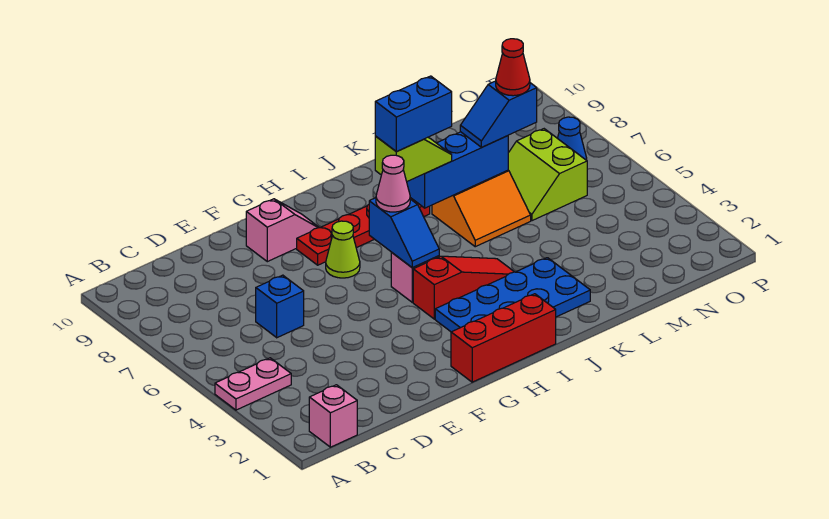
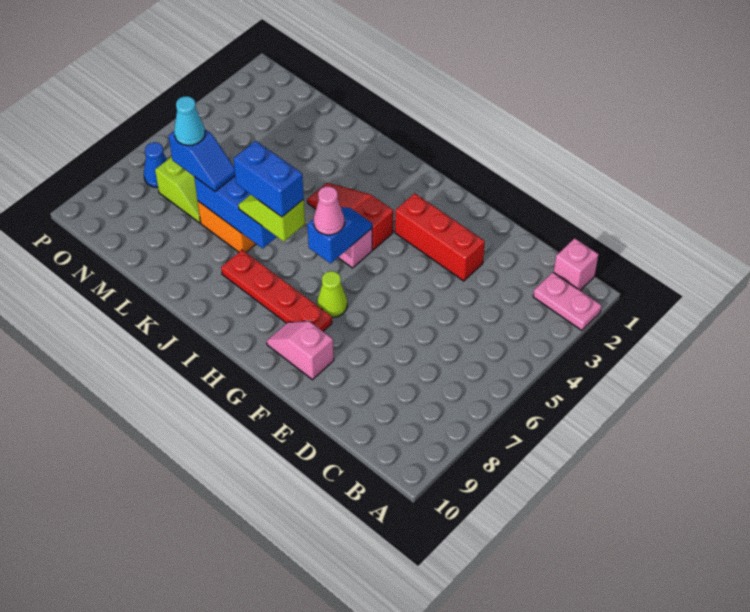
pink 1x2 plate [215,358,291,410] -> pink 1x2 plate moved to [533,272,602,330]
blue 1x1 brick [256,275,304,338] -> none
red 1x3 brick [451,294,556,382] -> red 1x3 brick moved to [395,193,485,281]
blue 2x4 plate [435,258,590,332] -> none
red 1x1 cone [496,39,530,96] -> cyan 1x1 cone [174,96,205,146]

